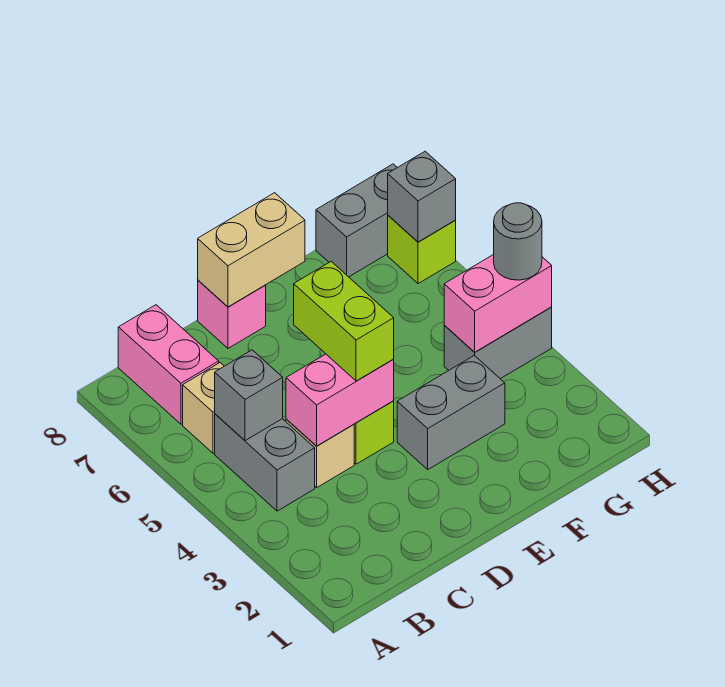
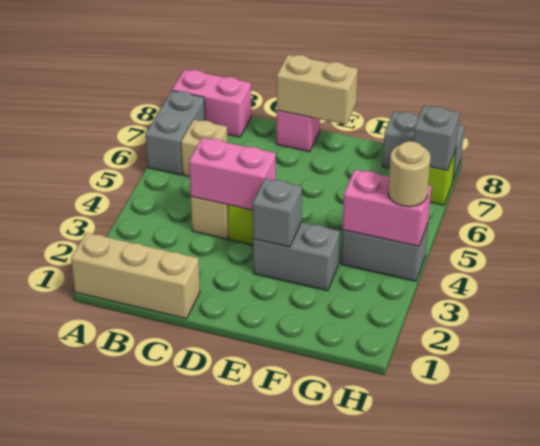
none -> tan 1x3 brick [71,233,200,319]
grey 1x2 brick [215,414,315,511] -> grey 1x2 brick moved to [146,91,205,175]
grey 1x1 brick [215,350,283,441] -> grey 1x1 brick moved to [253,178,302,247]
pink 1x2 brick [118,305,219,424] -> pink 1x2 brick turned to [172,69,251,137]
lime 1x2 brick [294,262,394,381] -> none
grey 1x1 round brick [494,203,542,280] -> tan 1x1 round brick [388,141,431,207]

